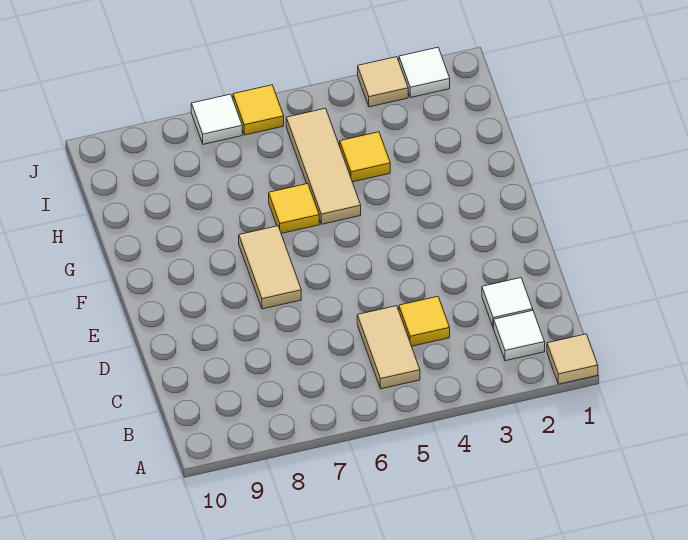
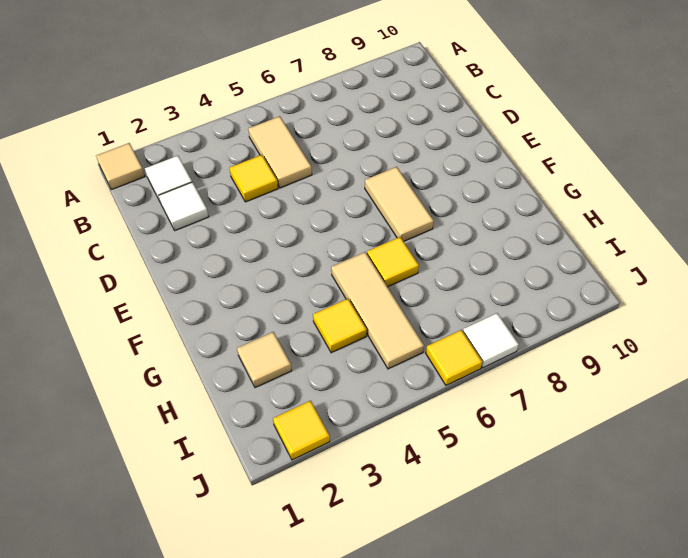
white 1x1 tile [399,47,450,98] -> yellow 1x1 tile [273,401,330,460]
tan 1x1 tile [358,57,408,107] -> tan 1x1 tile moved to [237,332,292,388]

